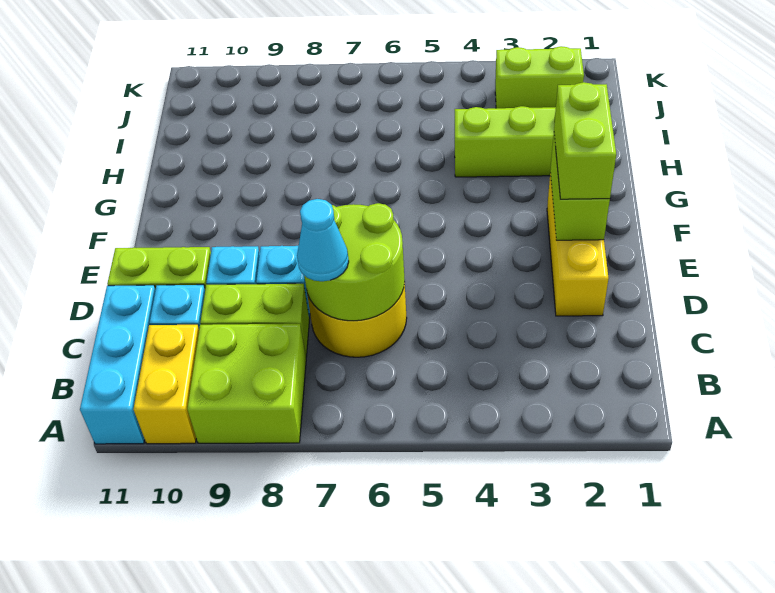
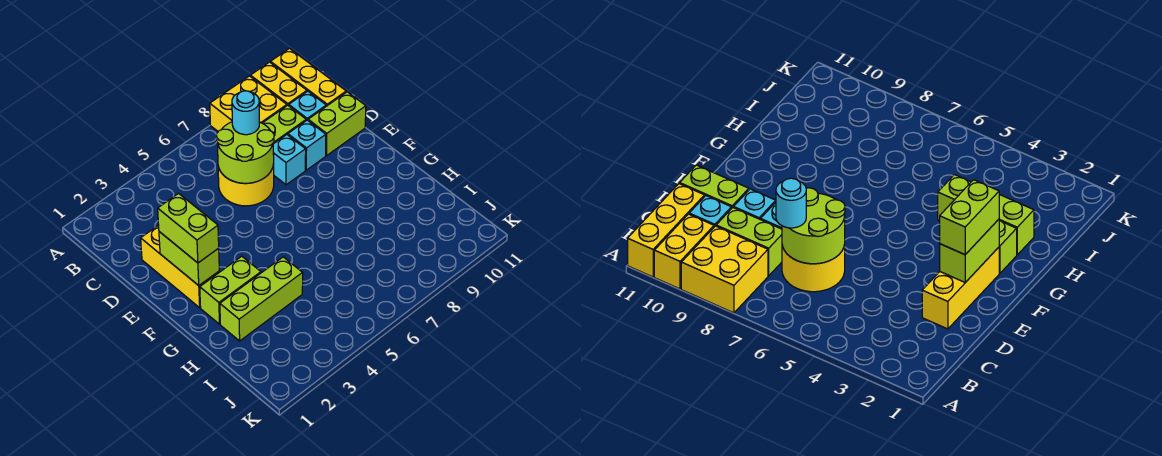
lime 2x2 brick [187,324,306,443] -> yellow 2x2 brick [210,76,287,131]
cyan 1x3 brick [80,285,155,444] -> yellow 1x3 brick [271,48,346,106]
cyan 1x1 cone [297,199,349,281] -> cyan 1x1 round brick [232,91,259,135]
lime 1x2 brick [495,46,584,108] -> lime 1x2 brick moved to [200,256,261,324]

